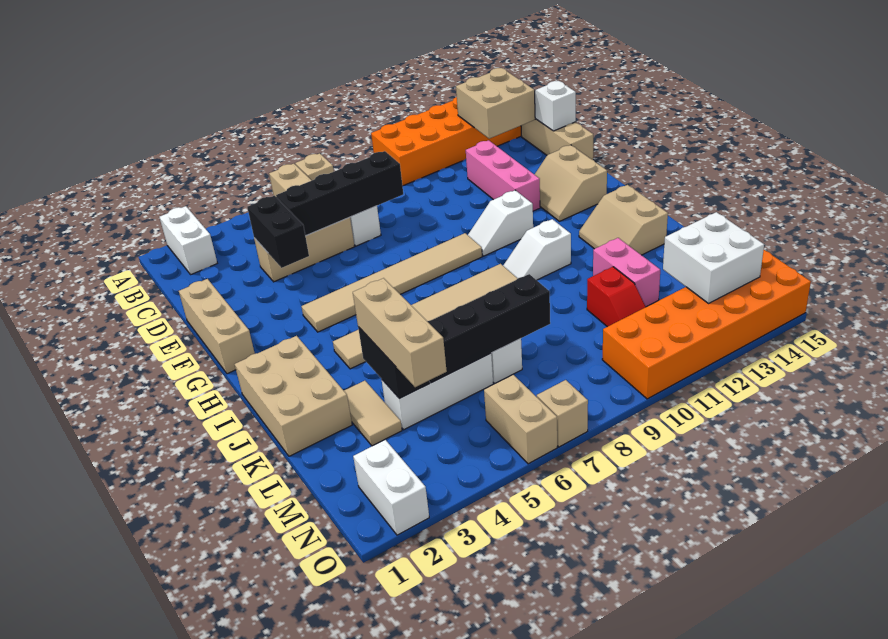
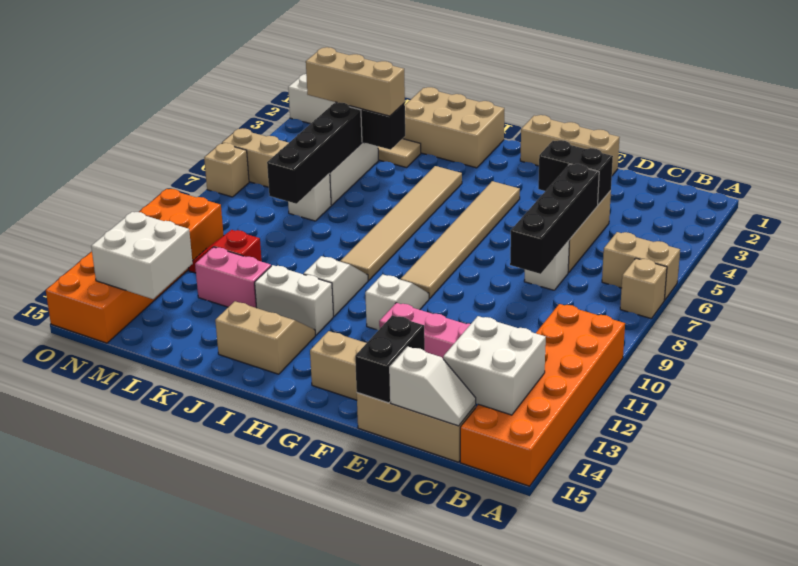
white 1x2 brick [159,206,217,275] -> white 1x2 brick moved to [255,265,333,335]
tan 2x2 brick [456,68,535,139] -> white 2x2 brick [443,316,546,415]
none -> black 1x2 brick [355,315,425,403]

